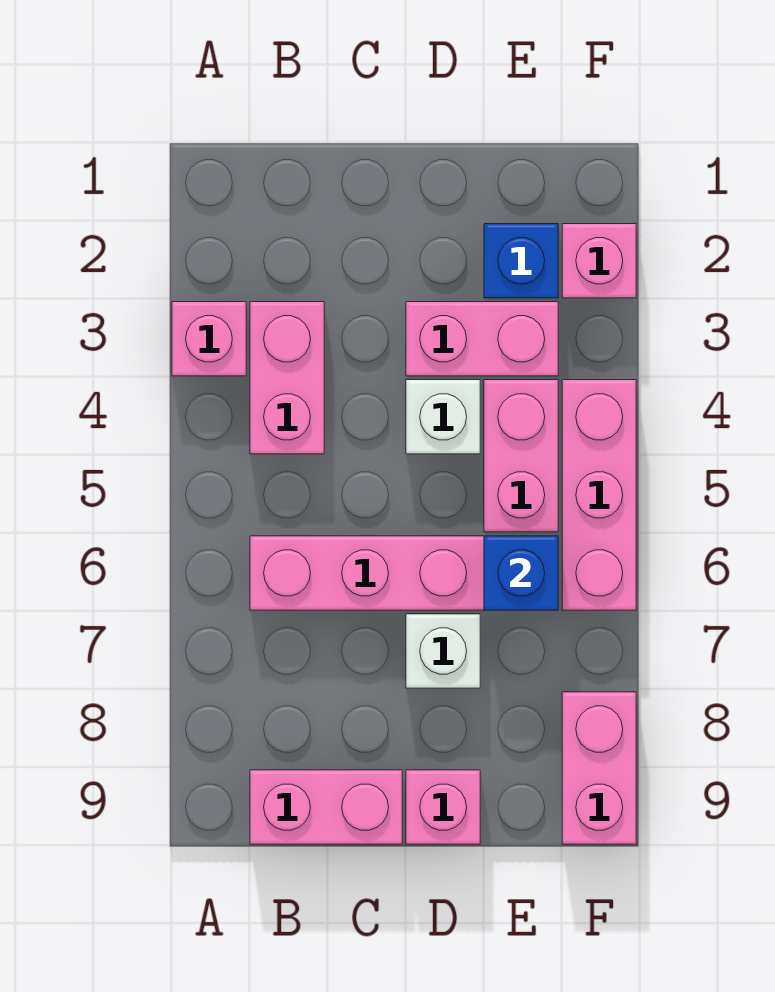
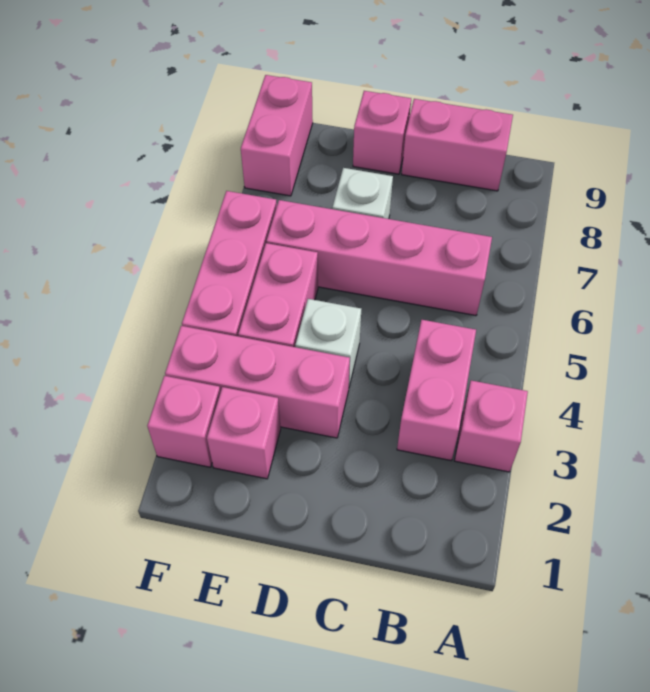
pink 1x2 brick [406,302,558,376] -> pink 1x3 brick [165,326,350,438]
blue 1x1 brick [484,224,558,298] -> pink 1x1 brick [207,387,281,479]
blue 1x1 brick [484,536,558,610] -> none

